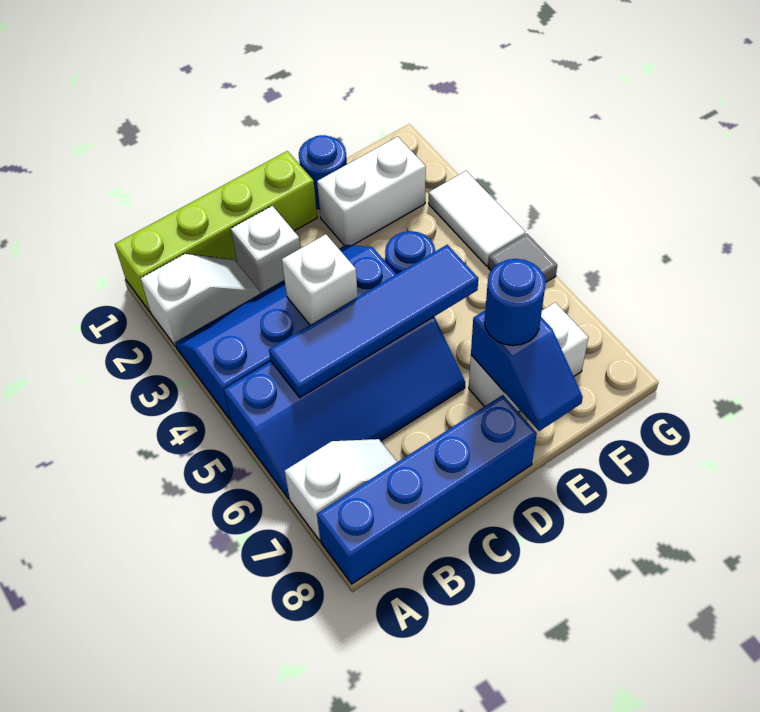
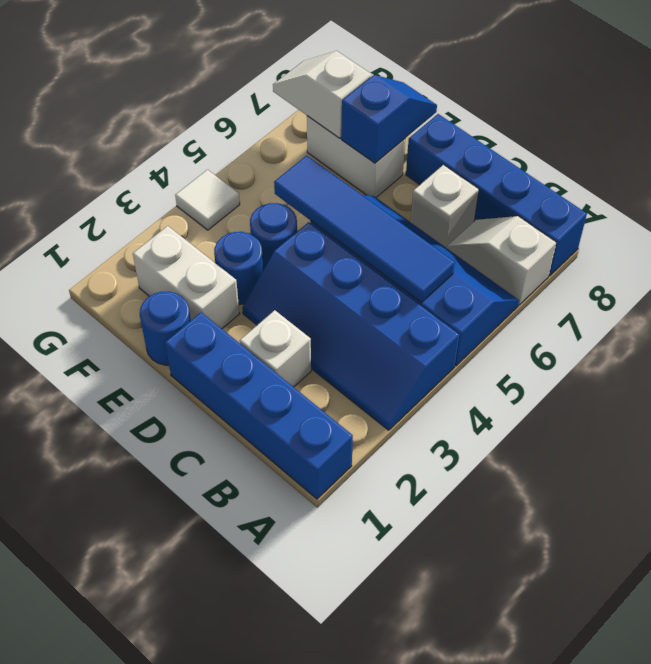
lime 1x4 brick [115,151,317,312] -> blue 1x4 brick [165,312,353,499]
white 1x2 slope [140,254,260,347] -> white 1x2 slope moved to [273,51,372,138]
white 1x1 brick [282,234,358,325] -> white 1x1 brick moved to [411,165,479,248]
blue 1x1 round brick [485,259,546,346] -> blue 1x1 round brick moved to [214,232,263,304]
white 1x2 tile [429,171,525,266] -> white 1x1 tile [175,170,240,230]
grey 1x1 tile [488,234,557,282] -> none

